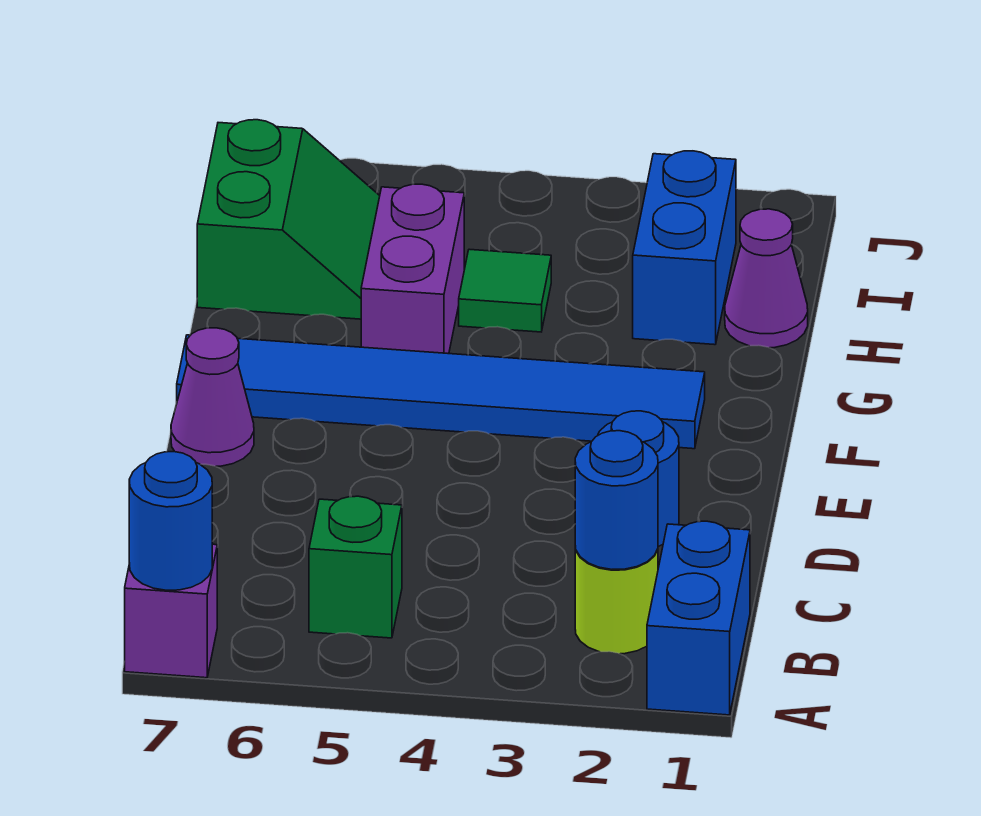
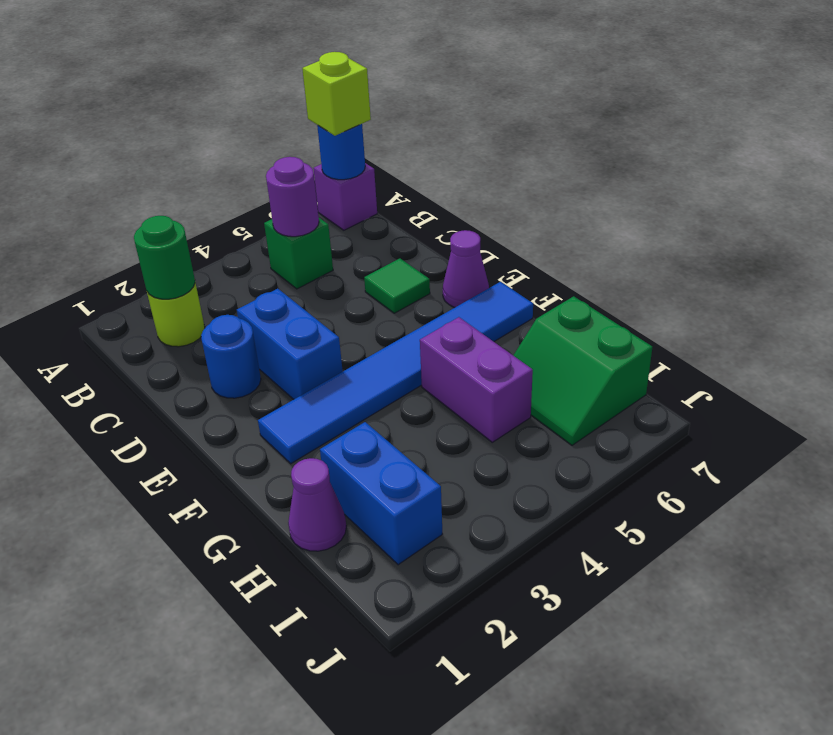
blue 1x2 brick [647,521,750,715] -> blue 1x2 brick moved to [237,288,343,399]
none -> lime 1x1 brick [302,52,371,136]
blue 1x1 round brick [575,431,658,569] -> green 1x1 round brick [134,216,195,299]
none -> purple 1x1 round brick [266,157,319,237]
green 1x1 tile [459,249,551,332] -> green 1x1 tile moved to [364,258,430,313]

